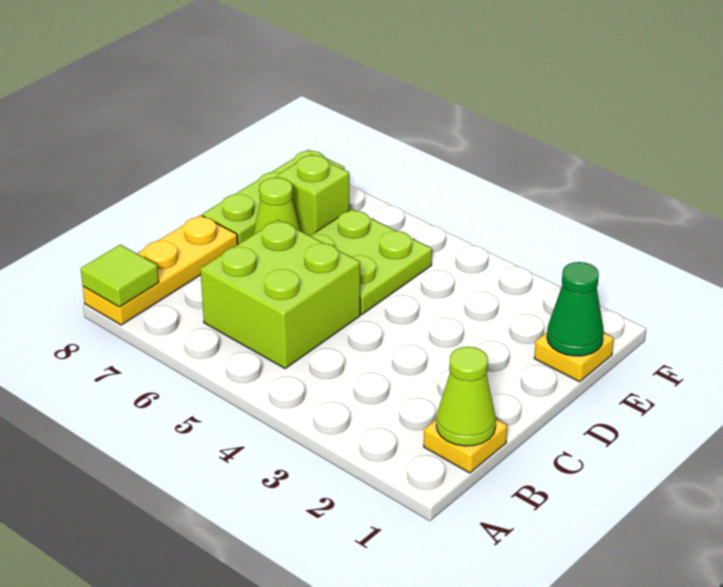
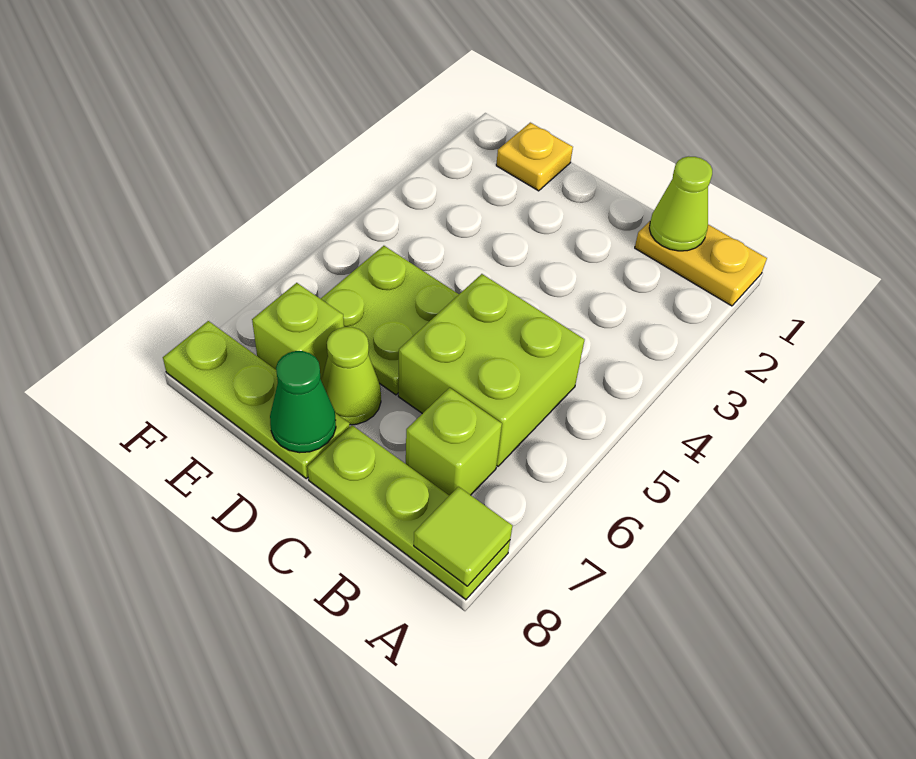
yellow 1x3 plate [83,215,238,325] -> lime 1x3 plate [307,425,510,600]
yellow 1x1 plate [424,419,507,473] -> yellow 1x2 plate [635,220,767,306]
none -> lime 1x1 brick [406,388,502,496]
green 1x1 cone [547,262,604,356] -> green 1x1 cone moved to [270,351,336,453]

